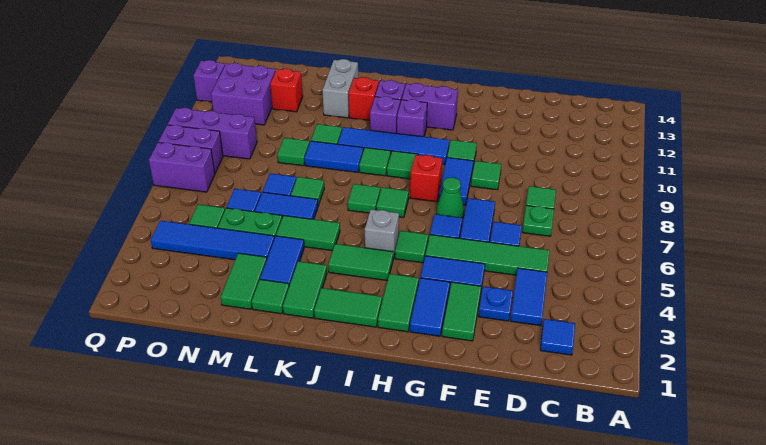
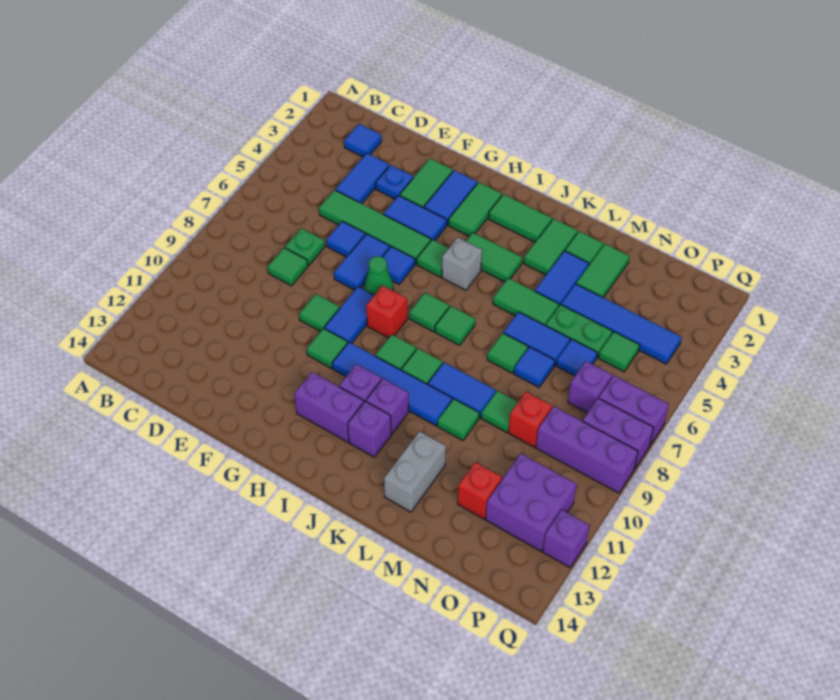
red 1x1 brick [349,77,379,120] -> red 1x1 brick moved to [508,392,552,447]
none -> purple 1x1 brick [568,361,612,413]

